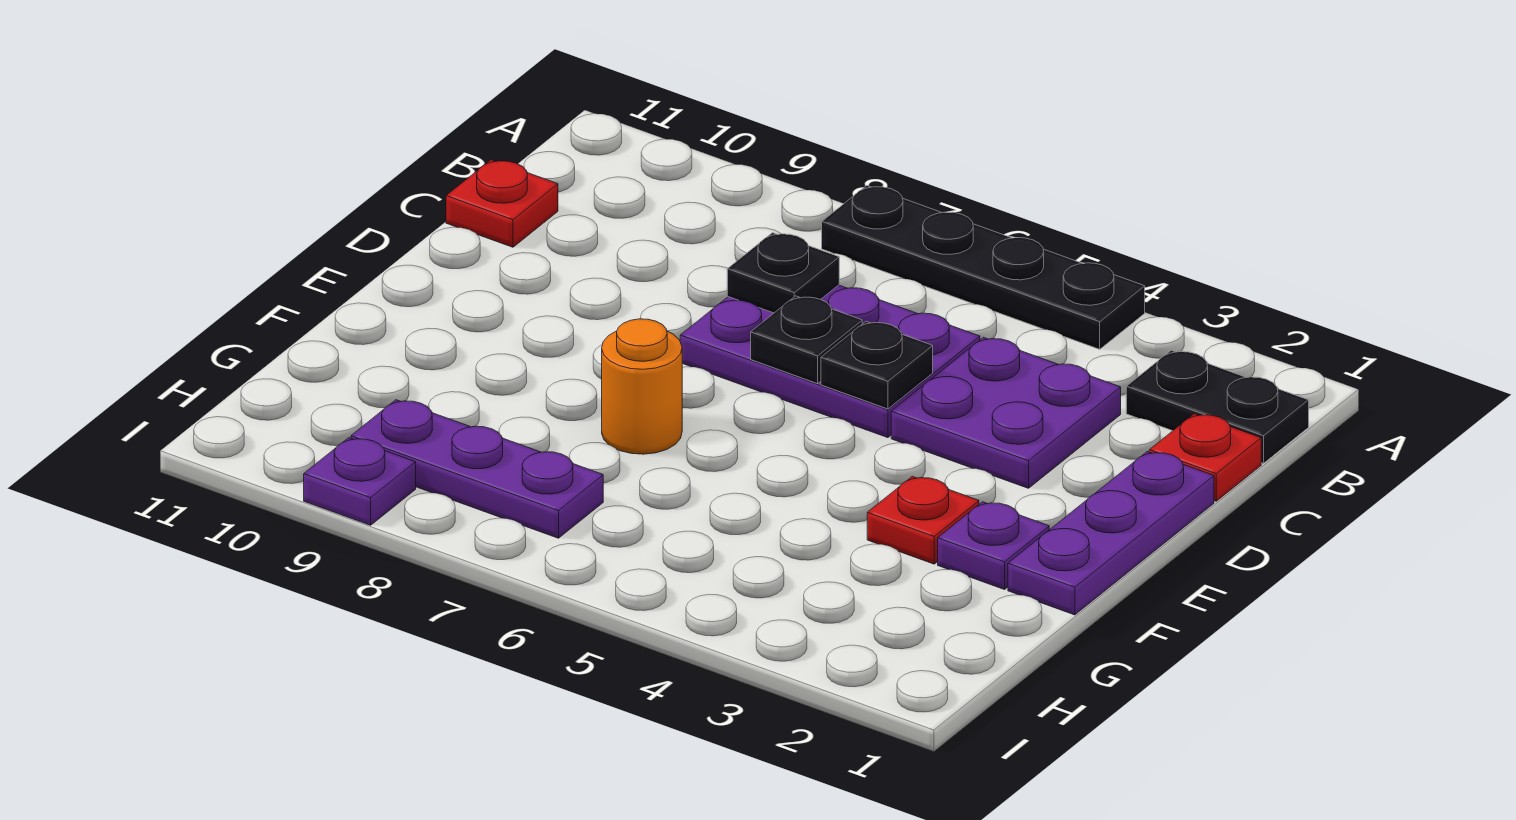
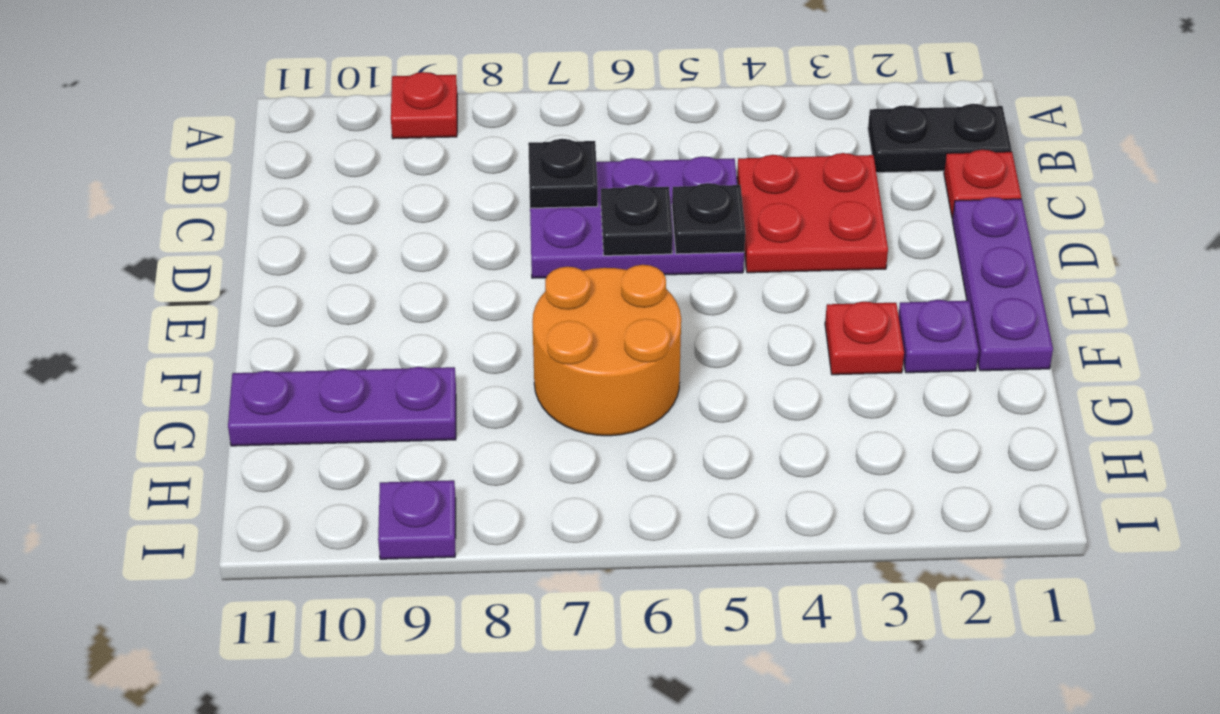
black 1x4 plate [822,186,1145,349] -> none
purple 2x2 plate [891,337,1121,488] -> red 2x2 plate [737,153,888,273]
red 1x1 plate [446,160,558,247] -> red 1x1 plate moved to [391,72,457,139]
orange 1x1 round brick [602,319,682,454] -> orange 2x2 round brick [532,265,681,436]
purple 1x3 plate [351,400,603,538] -> purple 1x3 plate moved to [228,367,456,446]

